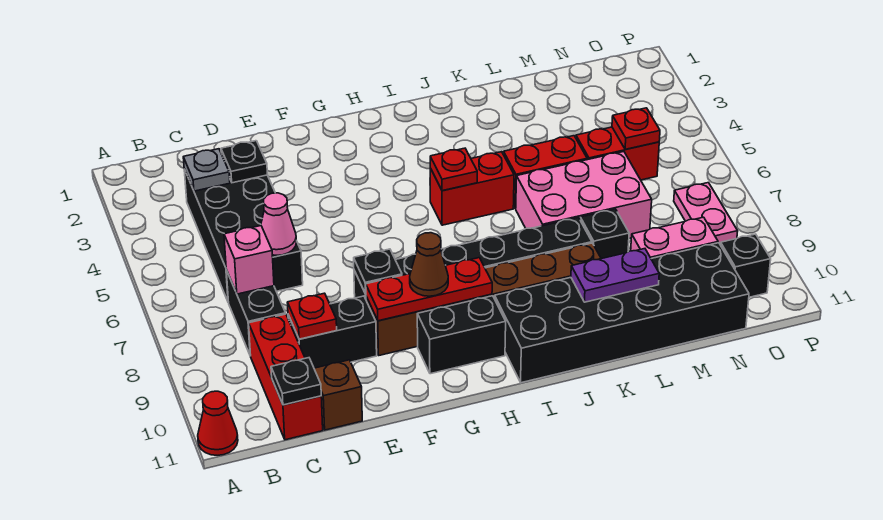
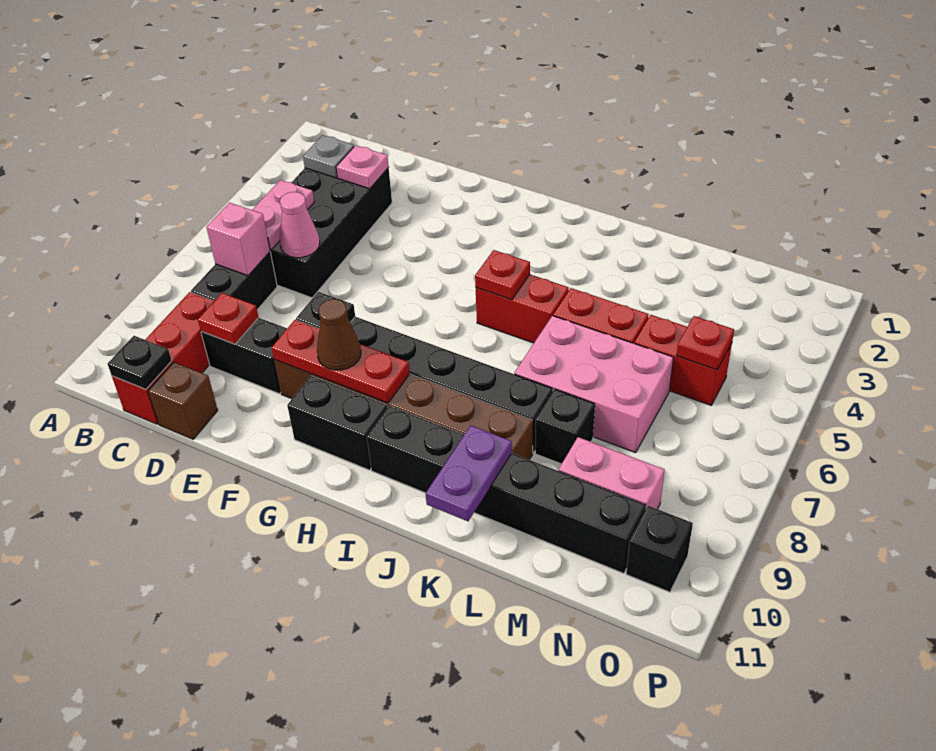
red 1x1 cone [198,391,238,455] -> none
black 1x1 plate [221,141,268,183] -> pink 1x1 plate [336,145,389,189]
black 2x6 brick [495,243,749,383] -> black 1x6 brick [367,406,646,573]
purple 1x2 plate [571,249,659,302] -> purple 1x2 plate turned to [426,426,512,521]
pink 1x2 plate [674,183,738,244] -> pink 1x2 plate moved to [252,180,314,250]

